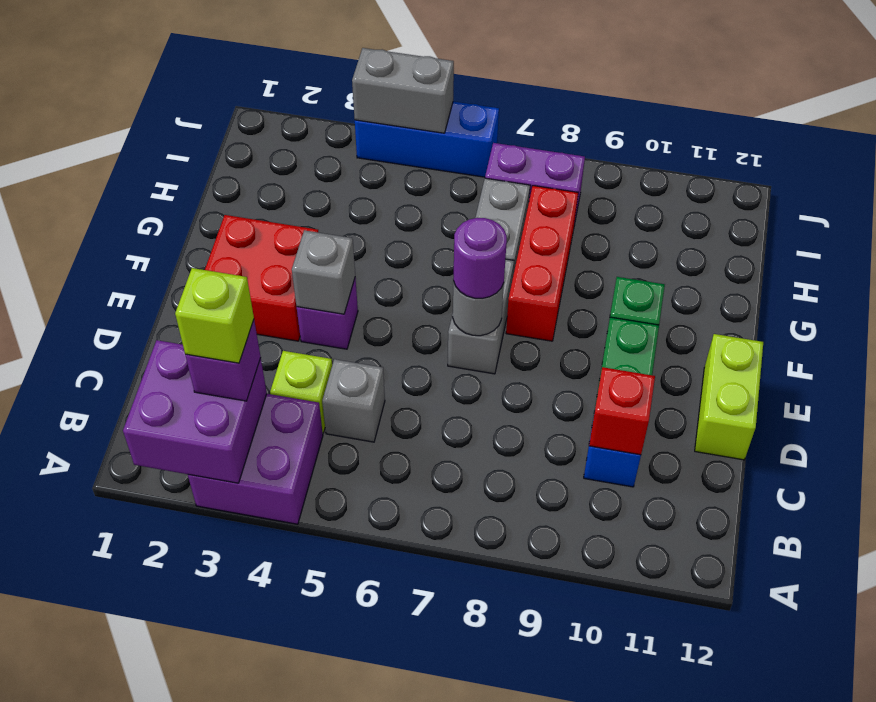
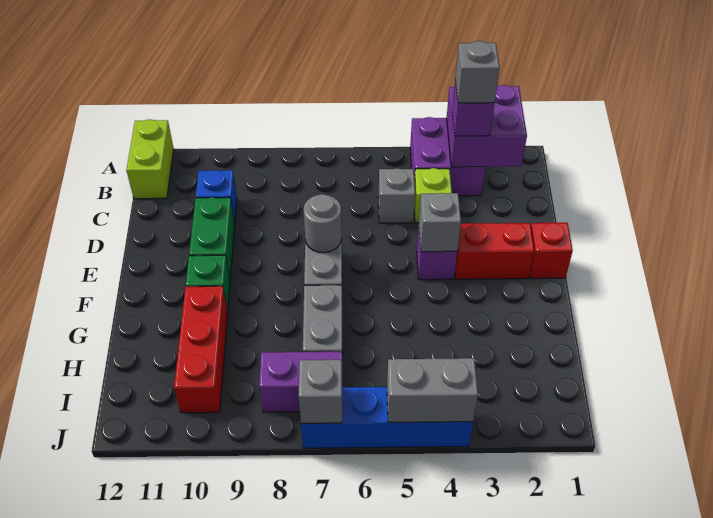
lime 1x1 brick [175,268,254,363] -> grey 1x1 brick [455,41,500,103]
red 1x1 brick [589,367,655,455] -> red 1x1 brick moved to [529,223,573,279]
lime 1x2 brick [695,334,763,460] -> lime 1x2 brick moved to [126,119,174,199]
red 2x2 brick [205,215,318,341] -> red 1x2 brick [455,223,534,279]
purple 1x1 round brick [453,218,507,299] -> none
red 1x3 brick [506,186,578,341] -> red 1x3 brick moved to [174,286,228,413]
blue 1x3 brick [355,102,499,177] -> blue 1x4 brick [301,387,473,448]
none -> grey 1x1 brick [299,360,342,423]

